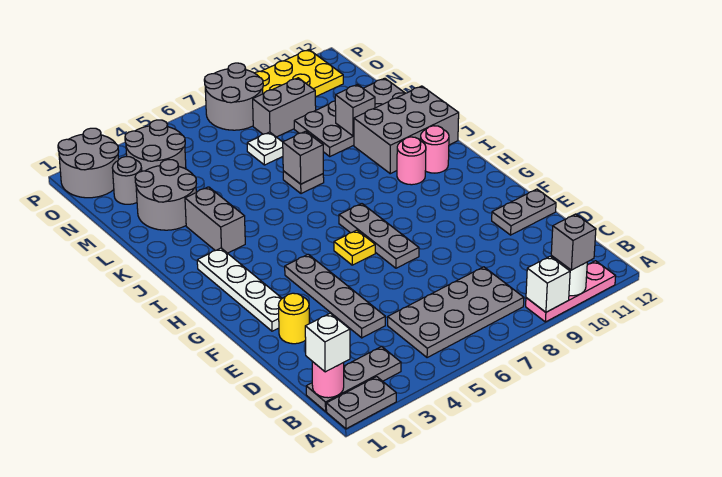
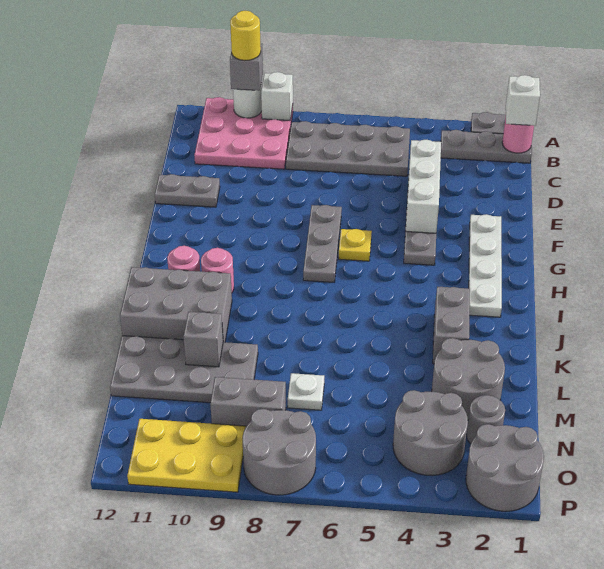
pink 1x3 plate [526,261,616,322] -> pink 3x3 plate [194,97,293,169]
none -> white 1x3 brick [406,140,441,233]
yellow 1x1 round brick [278,293,309,344] -> yellow 1x1 round brick moved to [230,11,261,61]
grey 1x1 plate [283,171,324,194] -> none
grey 1x1 brick [283,131,323,184] -> none

